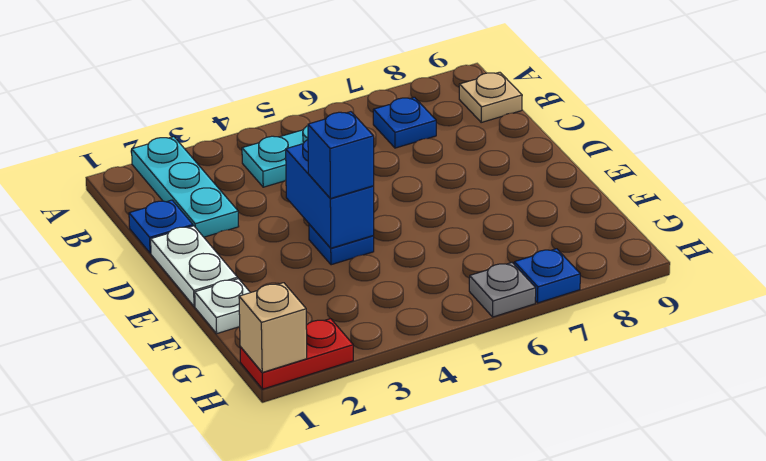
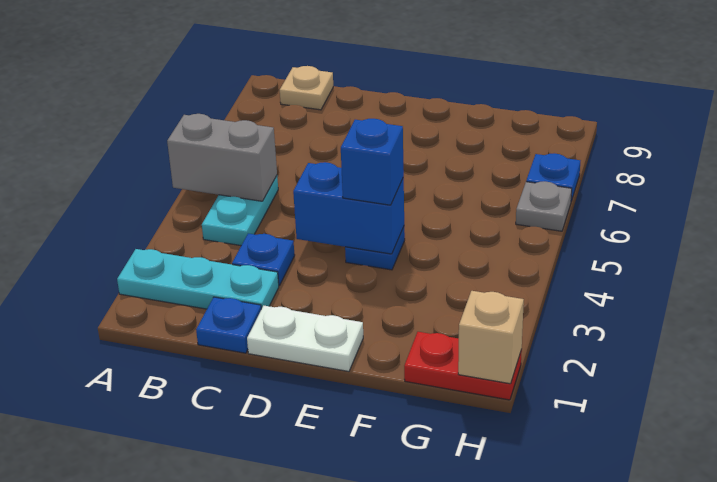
none -> grey 1x2 brick [167,114,277,201]
blue 1x1 plate [373,97,436,148] -> blue 1x1 plate moved to [232,233,295,286]
white 1x1 plate [195,279,250,333] -> none
red 1x2 plate [240,319,353,389] -> red 1x2 plate turned to [404,332,522,400]

